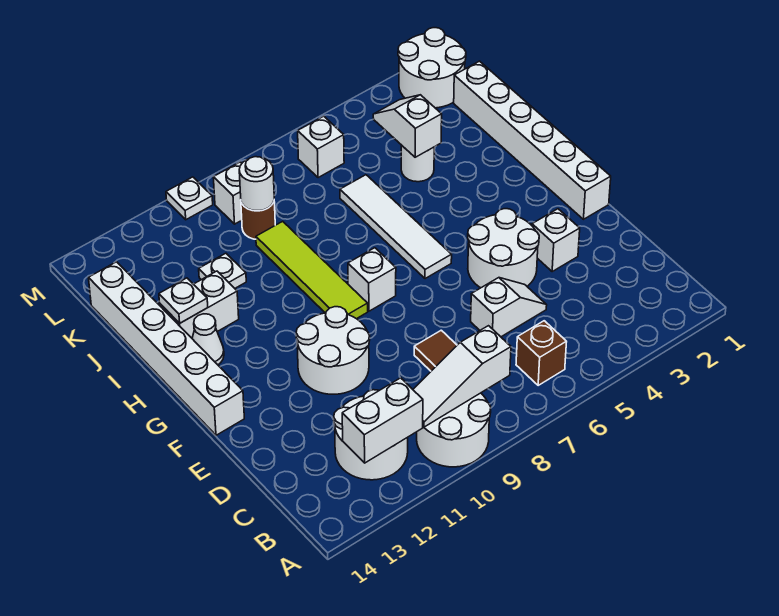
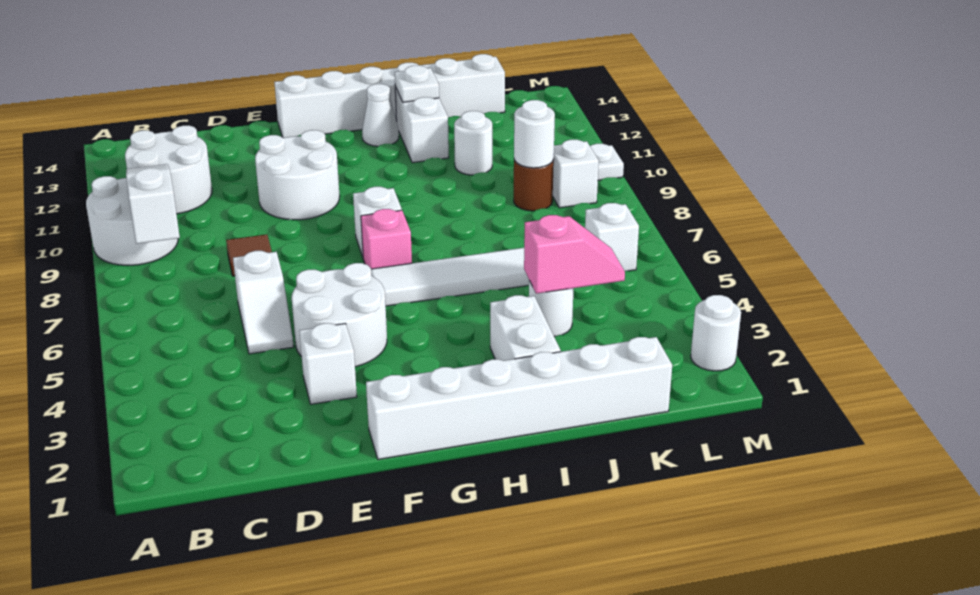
brown 1x1 brick [516,321,567,385] -> none
white 1x2 brick [342,378,423,463] -> white 1x2 brick moved to [490,295,561,361]
none -> pink 1x1 brick [361,209,412,269]
lime 1x4 tile [256,221,368,319] -> none
white 1x2 slope [373,95,442,157] -> pink 1x2 slope [524,215,625,294]
white 1x1 plate [199,253,246,288] -> white 1x1 round brick [454,111,492,175]
white 2x2 round brick [398,28,466,108] -> white 1x1 round brick [691,295,741,371]

